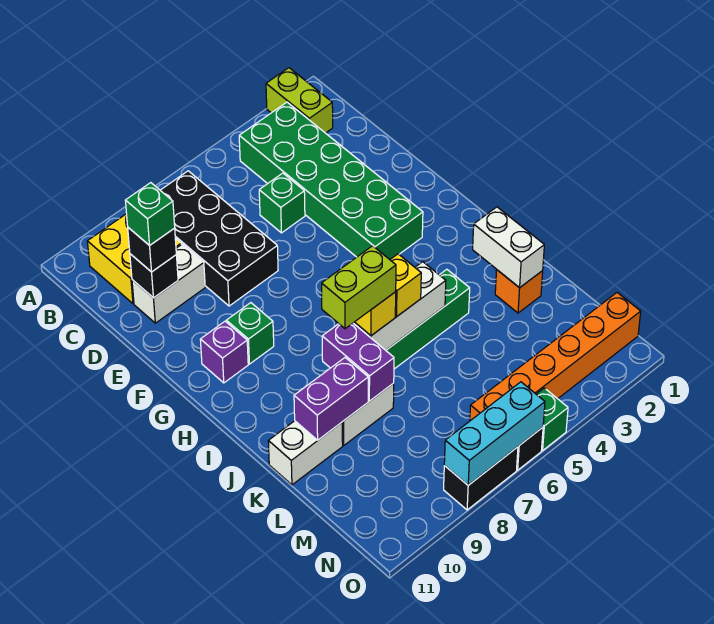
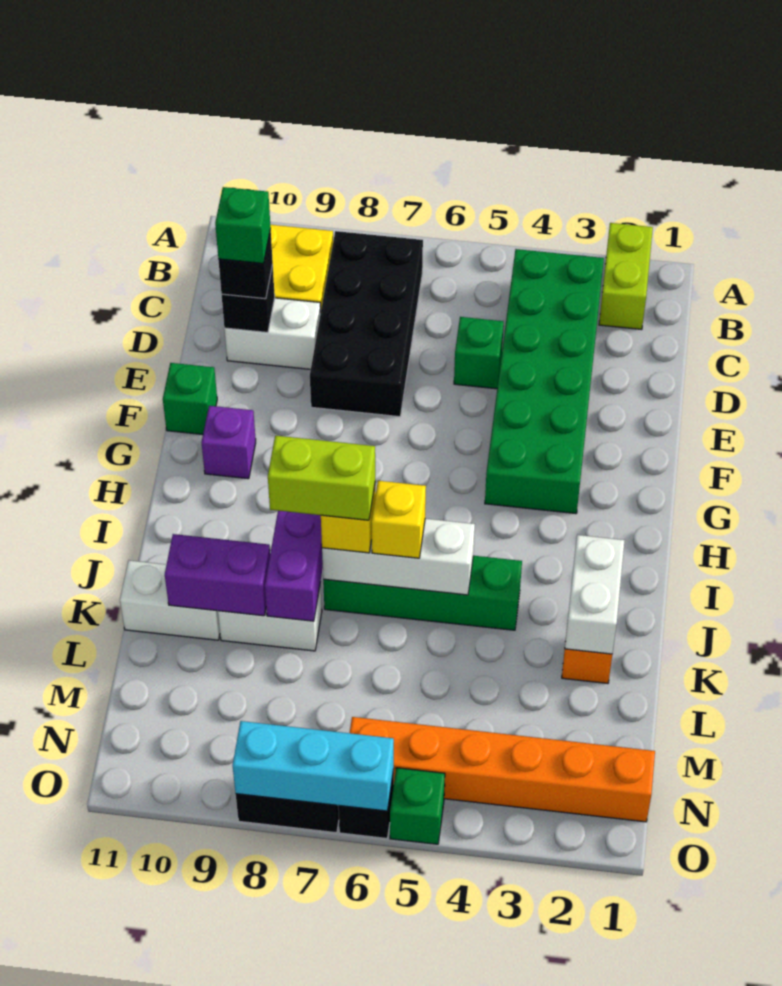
green 1x1 brick [226,303,274,364] -> green 1x1 brick moved to [163,363,217,435]

